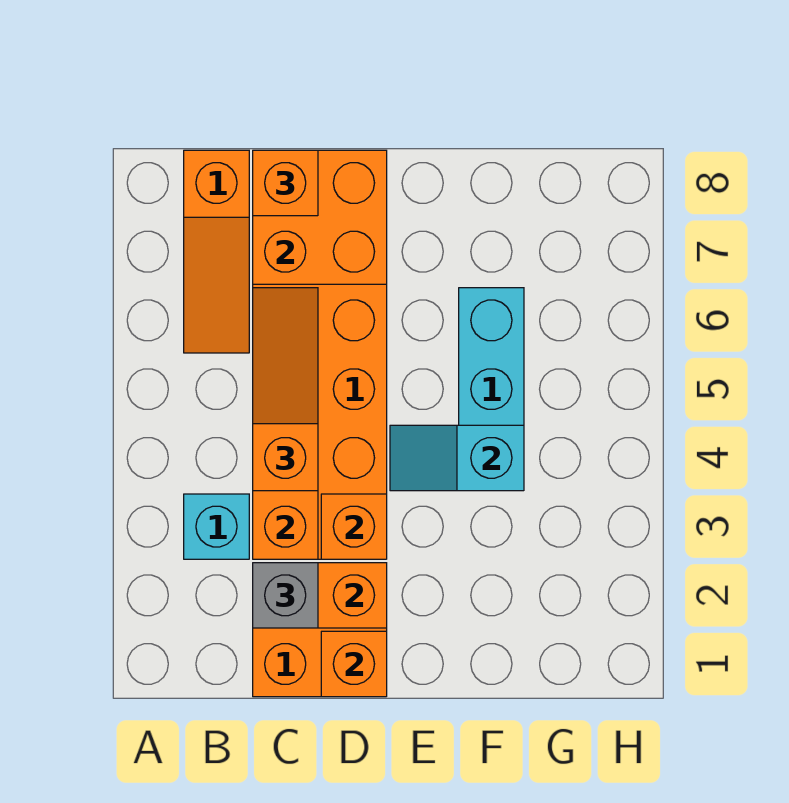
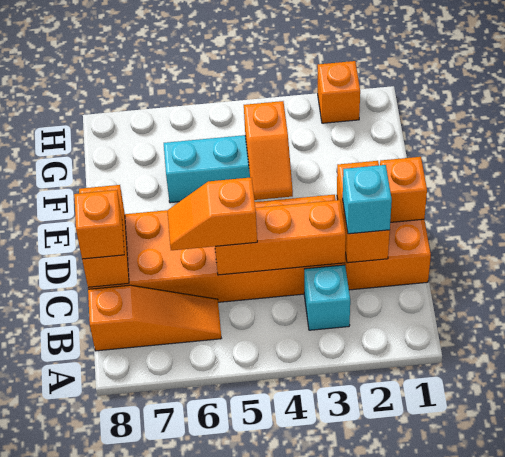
grey 1x1 brick [253,563,318,628] -> cyan 1x1 brick [343,165,392,234]
orange 1x3 slope [253,288,318,491] -> orange 1x2 slope [167,177,257,250]
orange 2x2 brick [253,150,387,284] -> orange 1x2 brick [79,185,129,287]
orange 1x1 brick [321,494,387,559] -> orange 1x1 brick moved to [318,61,360,123]
cyan 1x2 slope [390,425,524,491] -> orange 1x2 slope [244,101,293,200]

